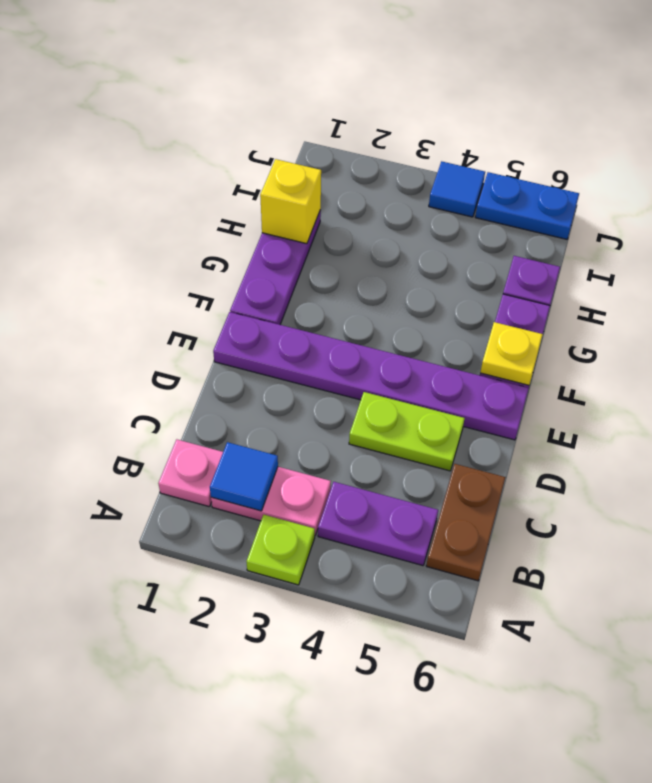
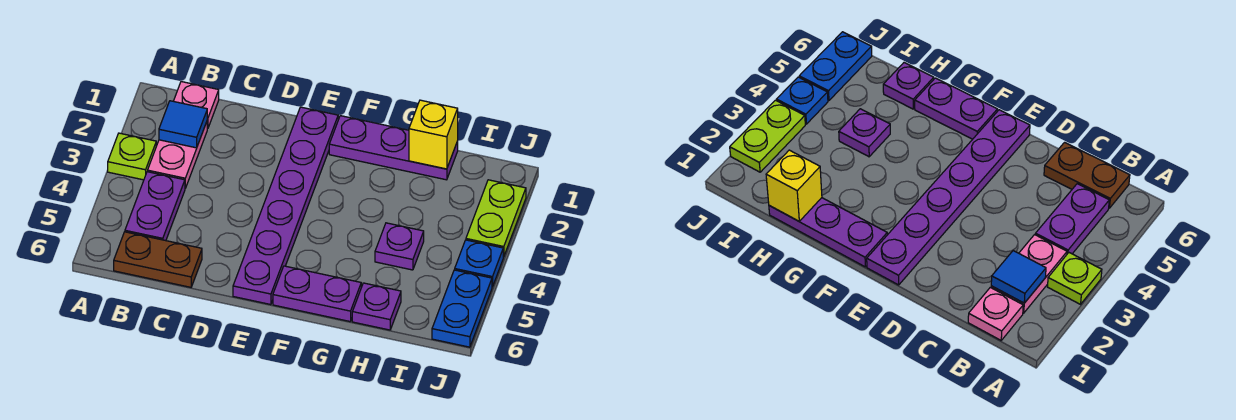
lime 1x2 plate [349,392,465,471] -> lime 1x2 plate moved to [466,180,526,257]
yellow 1x1 plate [480,322,543,385] -> none
none -> purple 1x1 plate [375,223,424,270]
blue 1x1 tile [429,161,485,217] -> blue 1x1 plate [455,240,503,287]

